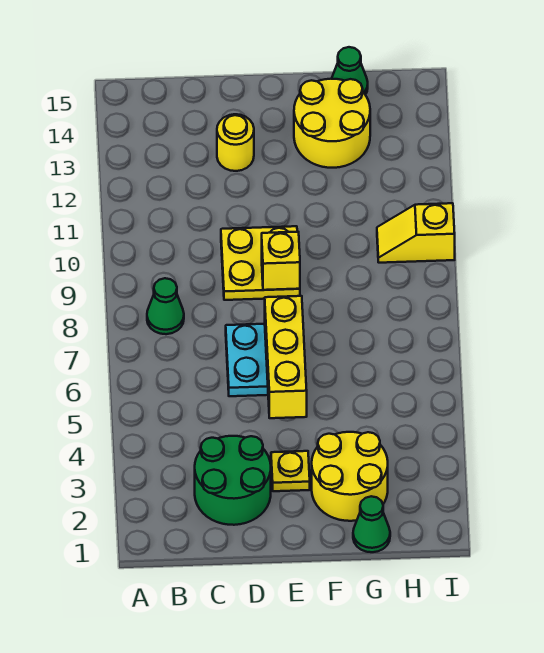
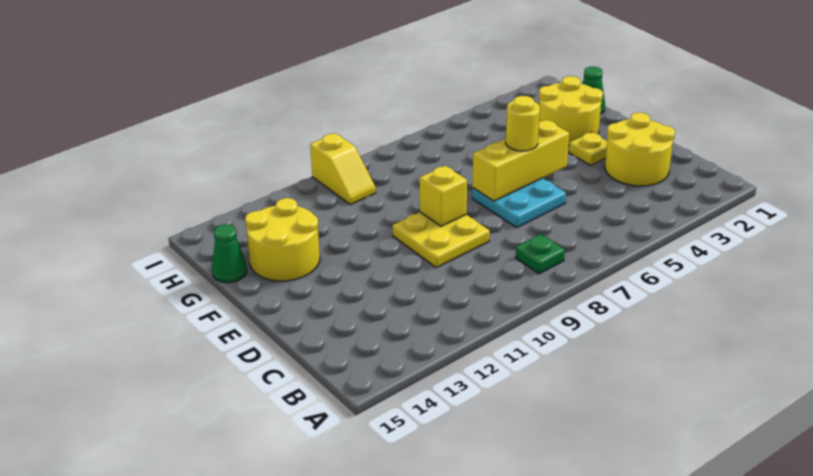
green 1x1 cone [147,278,184,334] -> green 1x1 plate [516,234,565,274]
green 2x2 round brick [195,436,271,525] -> yellow 2x2 round brick [605,112,675,186]
yellow 1x1 round brick [217,114,254,171] -> yellow 1x1 round brick moved to [506,96,540,151]

